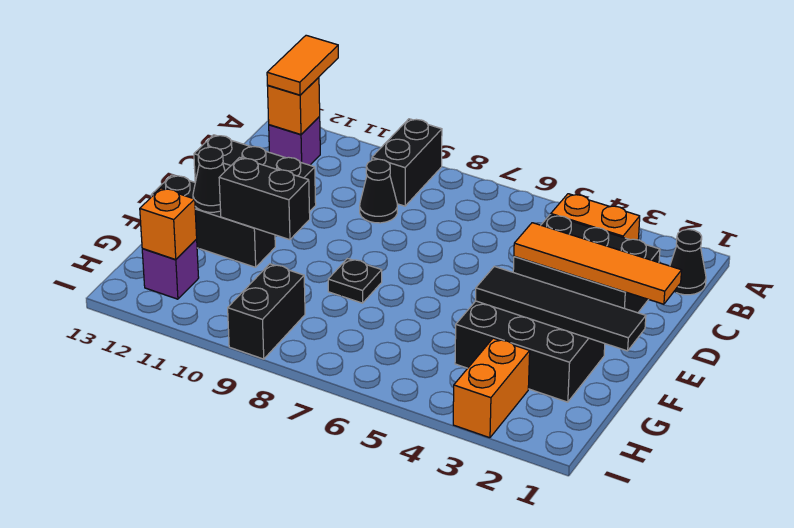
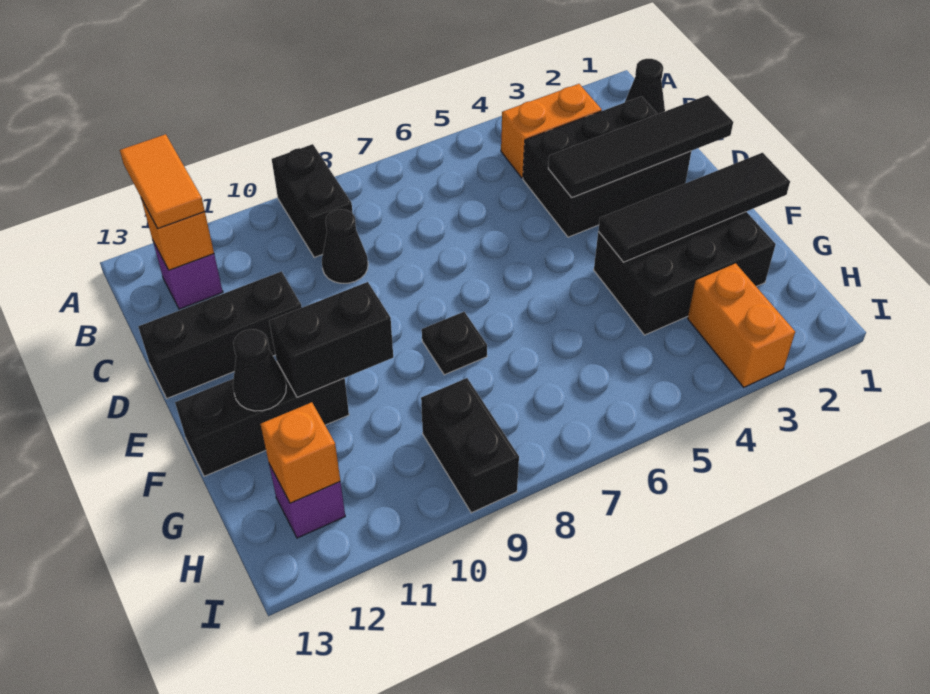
orange 1x4 tile [514,223,682,304] -> black 1x4 tile [548,95,733,198]

